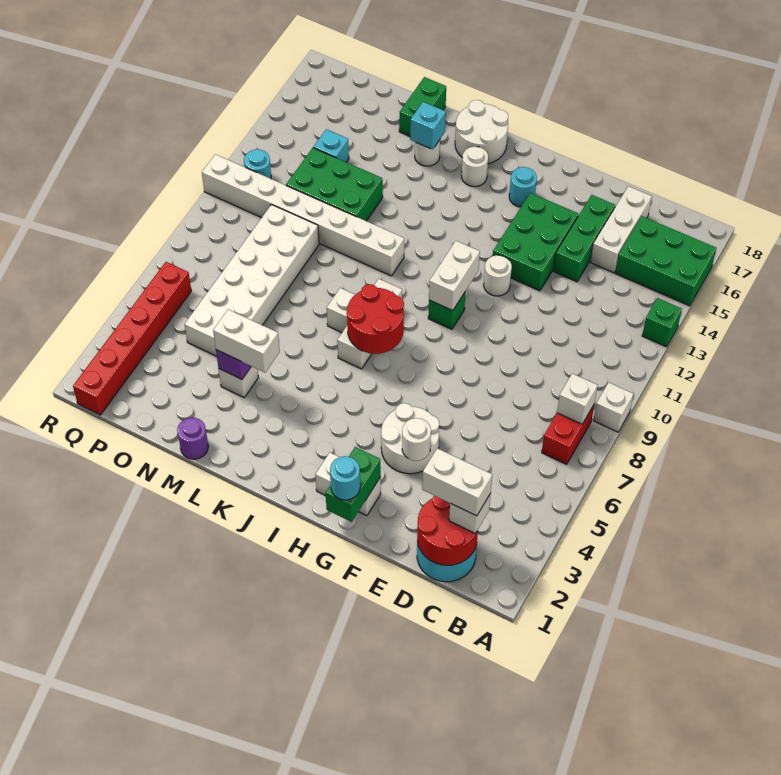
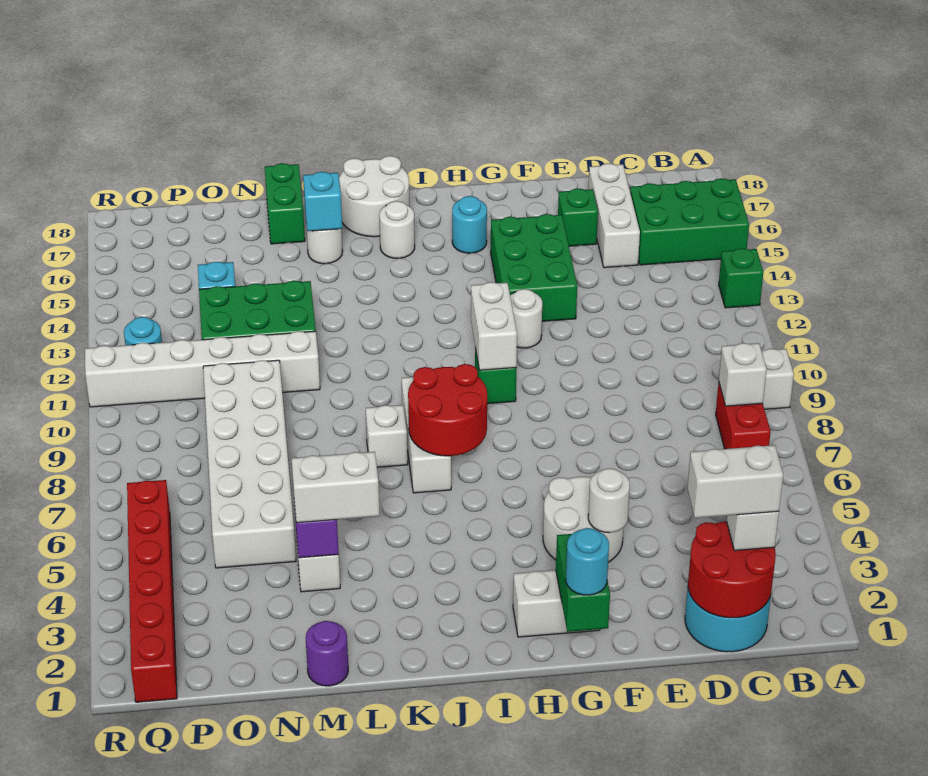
green 1x3 brick [554,195,615,282] -> green 1x1 brick [558,188,598,246]
white 1x8 brick [202,154,404,276] -> white 1x6 brick [85,331,320,407]

